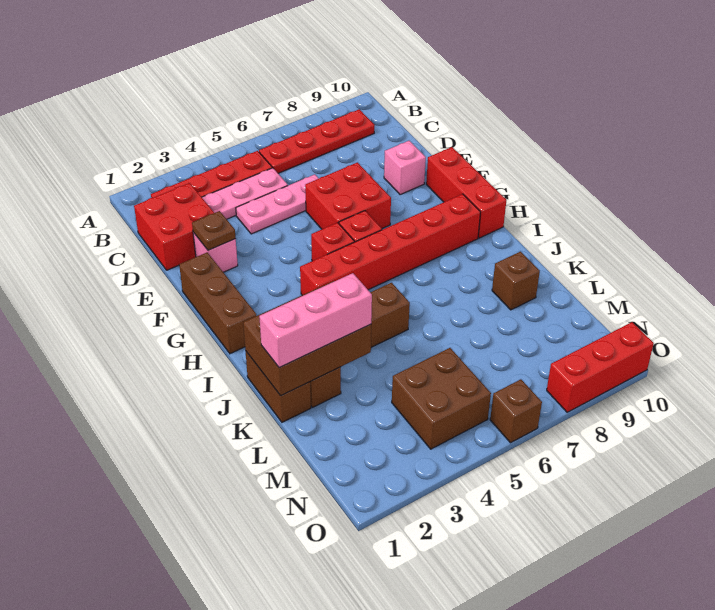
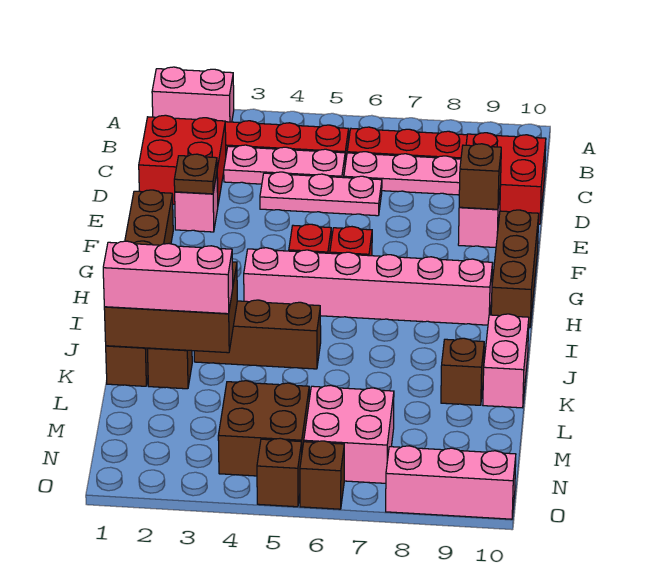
none -> pink 1x2 brick [152,67,234,122]
none -> pink 1x3 plate [344,152,461,195]
red 2x2 brick [305,162,391,229] -> red 2x2 brick moved to [466,133,546,224]
none -> brown 1x1 brick [459,144,501,209]
red 1x3 brick [426,147,506,238] -> brown 1x3 brick [491,210,539,327]
red 1x6 brick [300,194,481,295] -> pink 1x6 brick [244,248,493,325]
none -> pink 1x2 brick [483,314,529,408]
none -> pink 2x2 brick [304,385,394,483]
none -> brown 1x1 brick [257,438,302,507]
red 1x3 brick [547,322,654,412] -> pink 1x3 brick [386,446,516,519]

